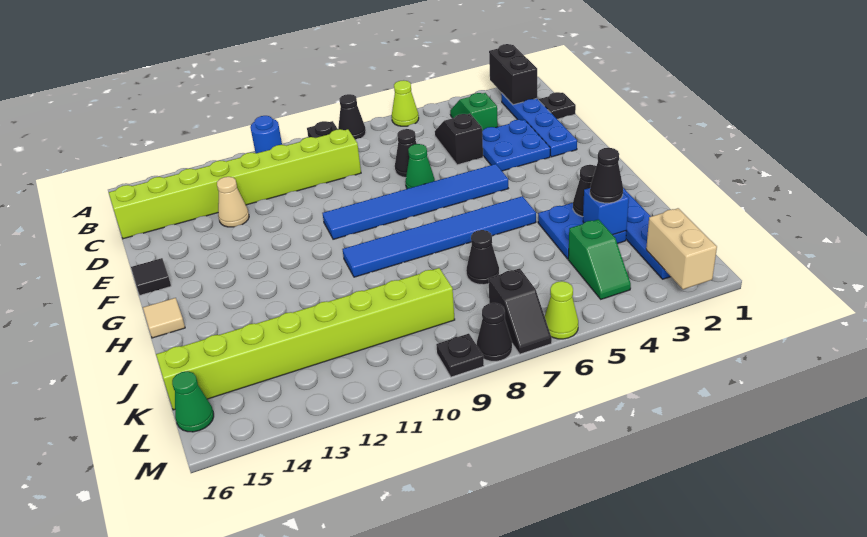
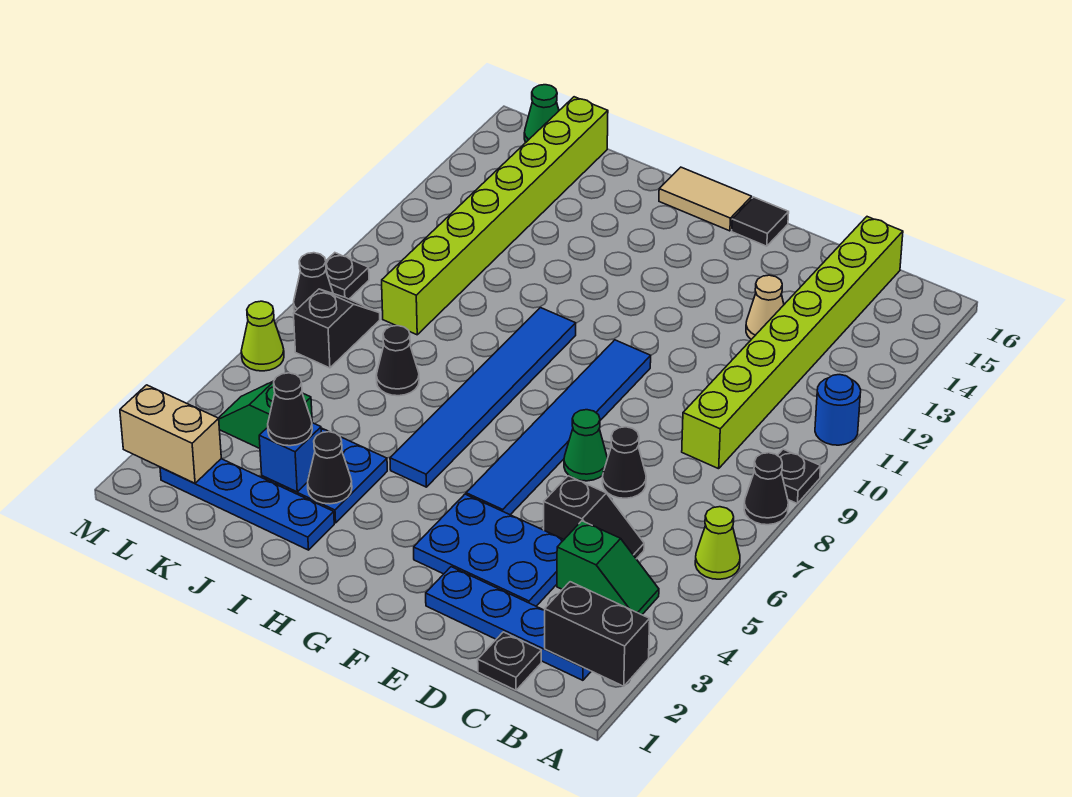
blue 2x2 plate [482,120,550,171] -> blue 2x3 plate [414,494,564,606]
tan 1x1 tile [143,298,185,338] -> tan 1x2 tile [659,167,752,231]
black 1x2 slope [488,268,552,354] -> black 1x2 slope turned to [293,289,380,368]

